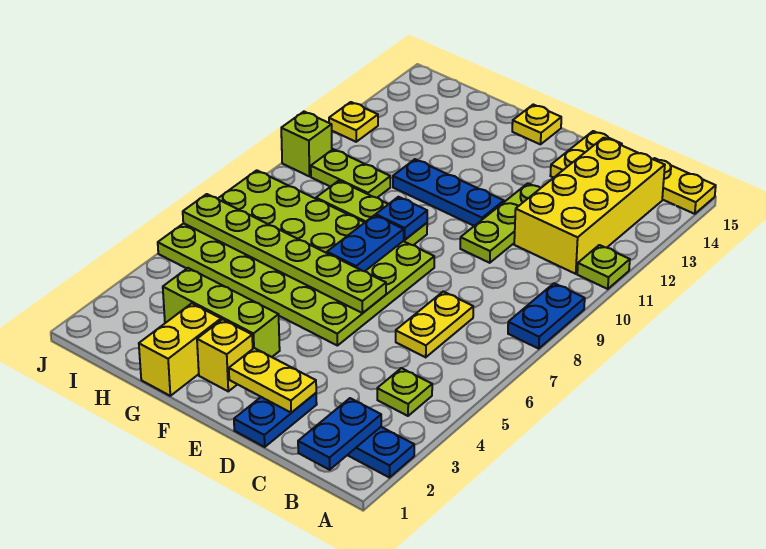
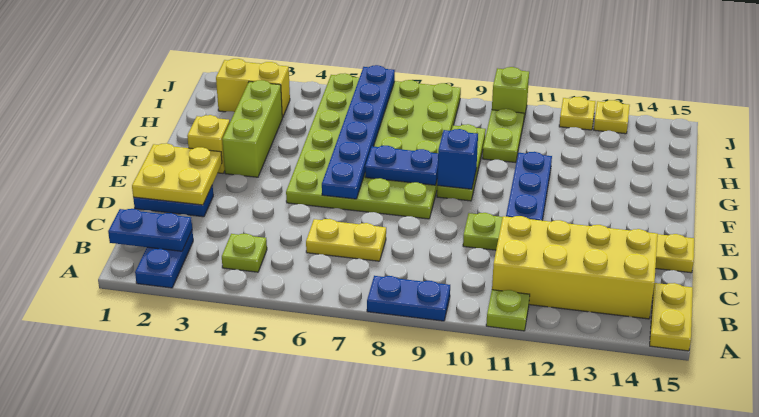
yellow 1x2 plate [229,348,316,413] -> yellow 2x2 plate [132,143,222,205]
lime 1x6 plate [183,194,386,313] -> blue 1x6 plate [322,65,395,199]
blue 1x1 plate [376,197,427,240] -> blue 1x1 brick [437,129,478,189]
yellow 1x1 plate [512,105,561,144] -> yellow 1x1 plate moved to [594,100,630,134]
yellow 1x2 brick [139,303,221,396] -> yellow 1x2 brick moved to [216,59,290,117]

